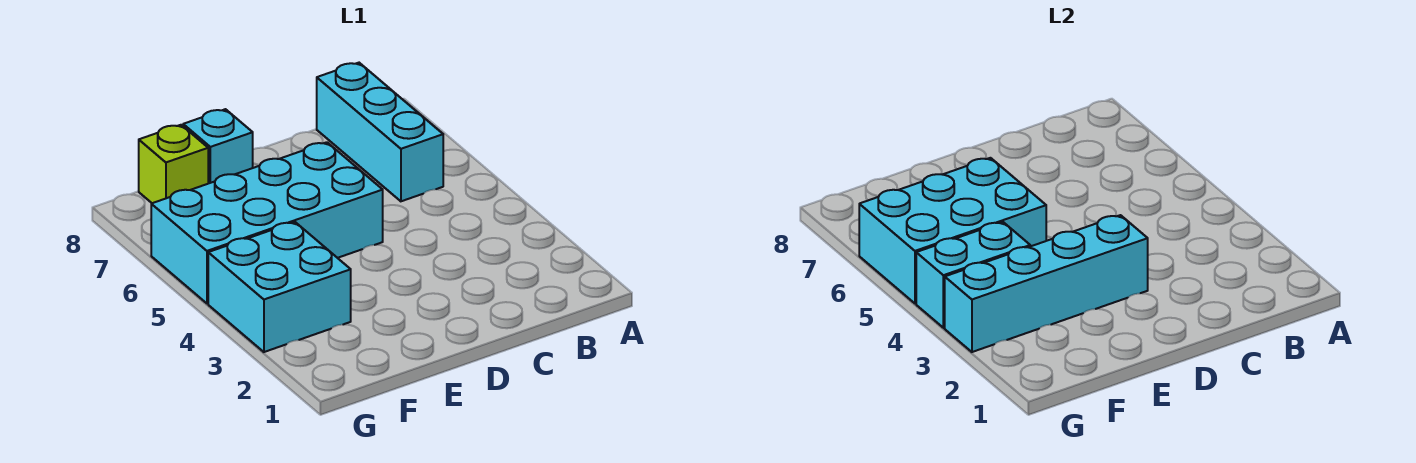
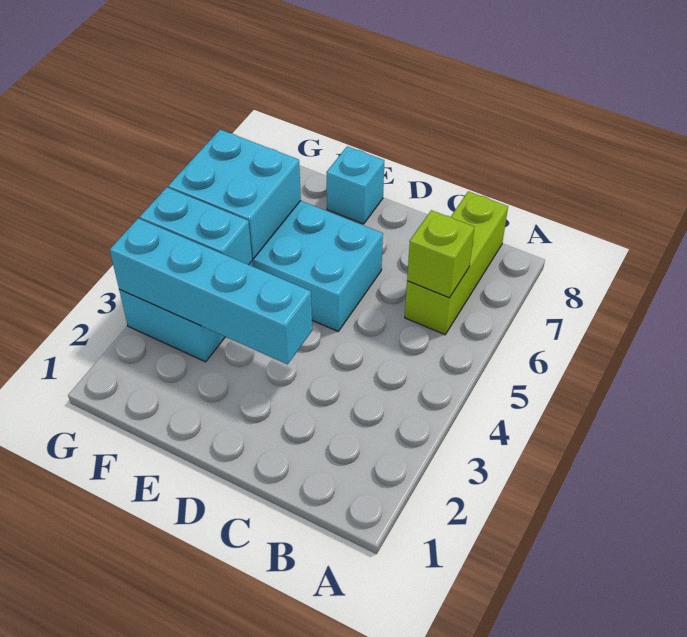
cyan 1x3 brick [317,63,443,201] -> lime 1x3 brick [405,191,508,335]
cyan 2x3 brick [859,158,1046,303] -> cyan 2x2 brick [168,130,301,259]
lime 1x1 brick [139,125,208,203] -> lime 1x1 brick moved to [407,210,475,298]

